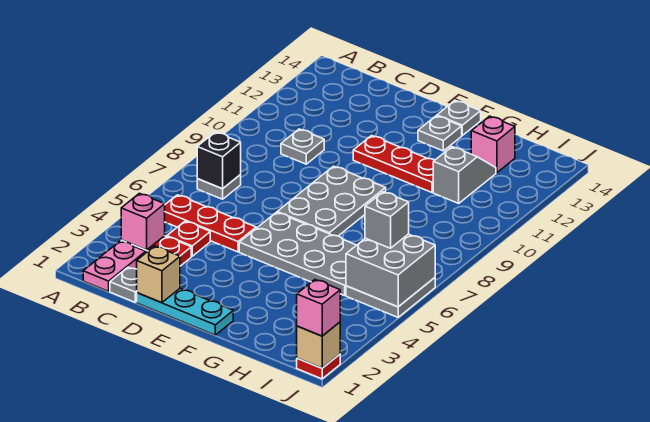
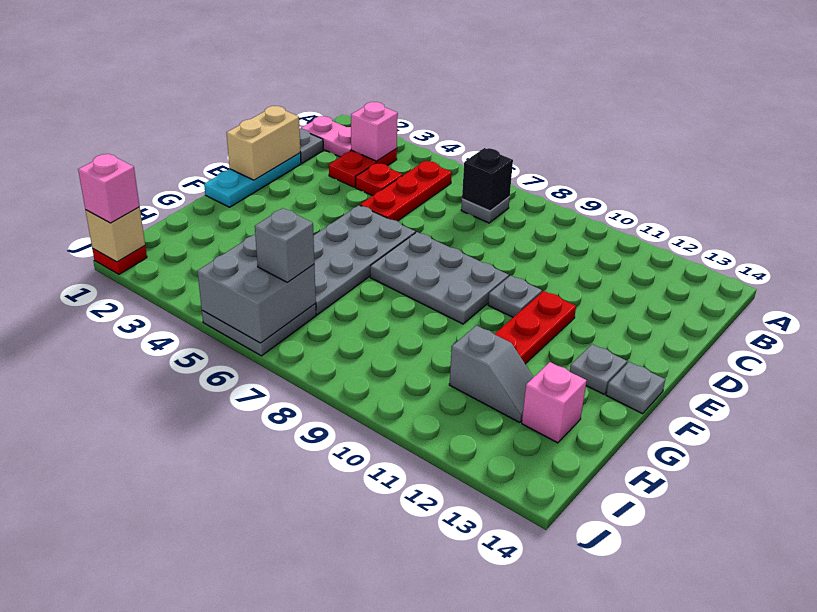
grey 1x1 plate [281,129,324,164] -> grey 1x1 plate moved to [488,276,542,317]
tan 1x1 brick [137,246,180,303] -> tan 1x2 brick [226,106,300,180]

